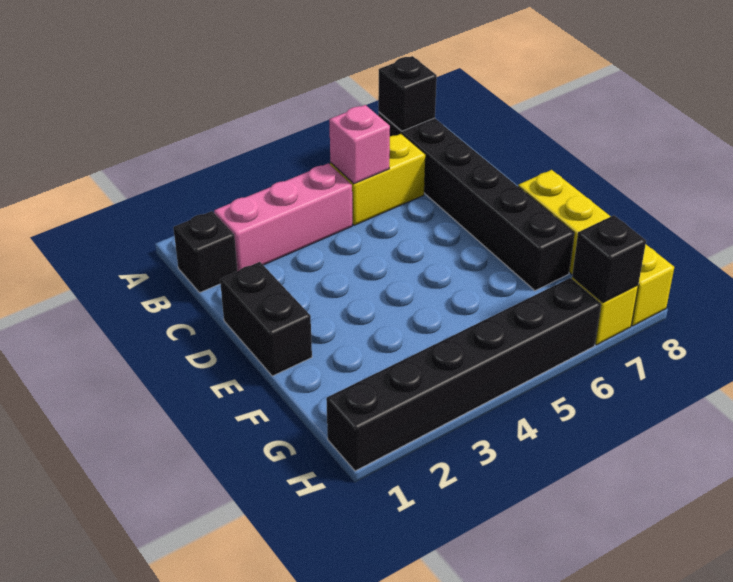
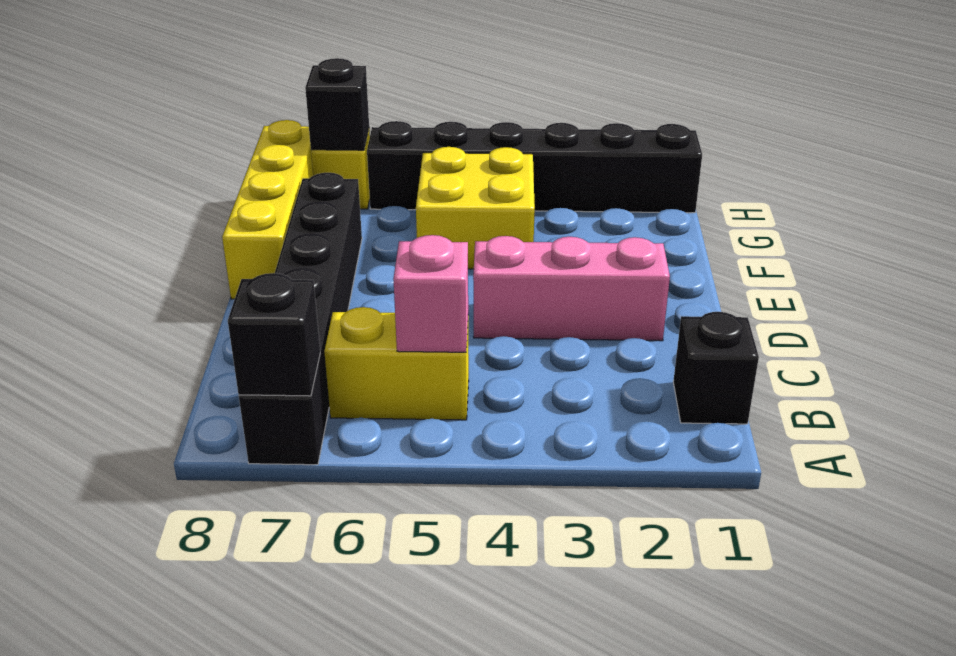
pink 1x3 brick [214,163,352,271] -> pink 1x3 brick moved to [473,236,670,341]
black 1x2 brick [220,262,312,376] -> none
none -> yellow 2x2 brick [416,147,535,269]

